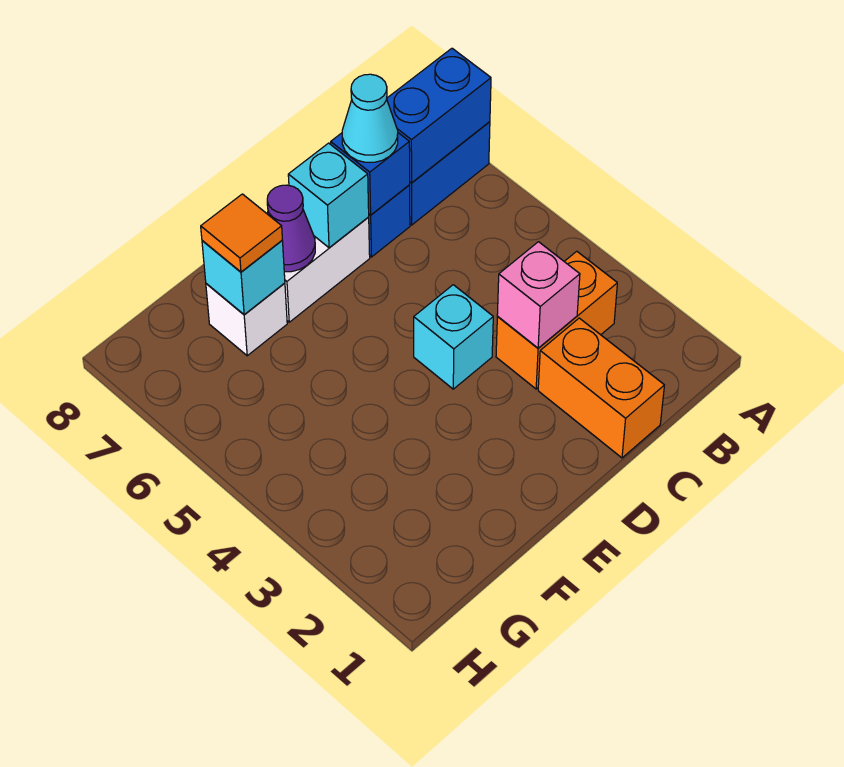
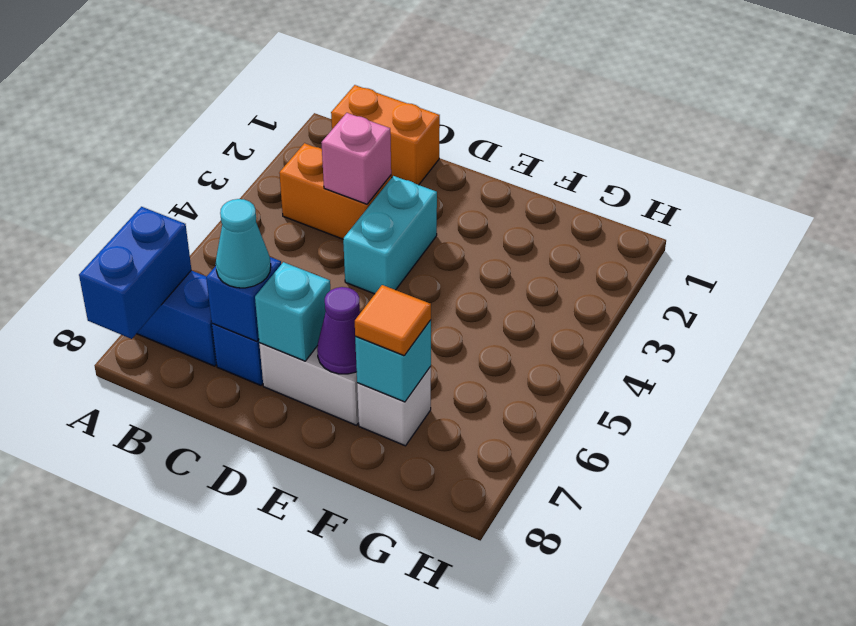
blue 1x2 brick [387,48,491,183] -> blue 1x2 brick turned to [79,207,191,339]
orange 1x2 brick [538,318,664,458] -> orange 1x2 brick turned to [331,85,440,185]
cyan 1x1 brick [414,285,493,389] -> cyan 1x2 brick [343,176,437,294]

